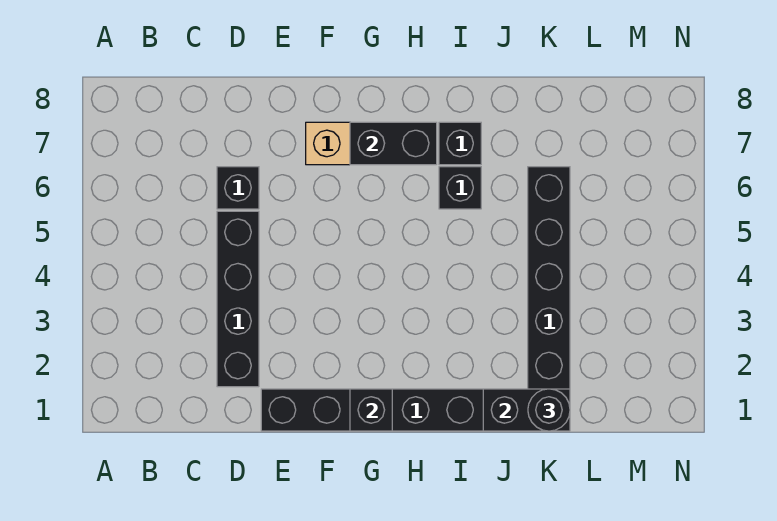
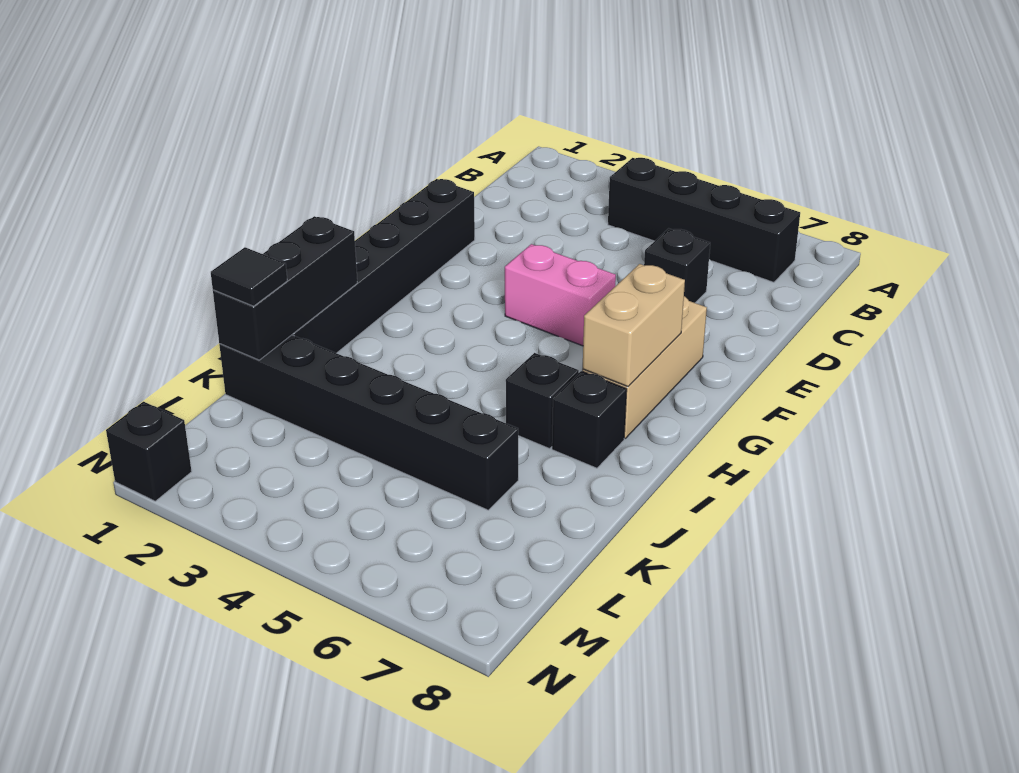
black 1x4 brick [217,211,259,387] -> black 1x4 brick moved to [608,158,800,282]
none -> pink 1x2 brick [505,244,616,346]
black 1x1 brick [350,389,392,431] -> black 1x1 brick moved to [106,402,192,501]
black 1x2 brick [350,122,437,165] -> tan 1x2 brick [582,264,685,387]
black 1x2 brick [483,389,570,431] -> black 1x3 brick [213,216,357,360]
black 1x1 round brick [528,389,570,431] -> black 1x1 tile [211,247,287,306]

